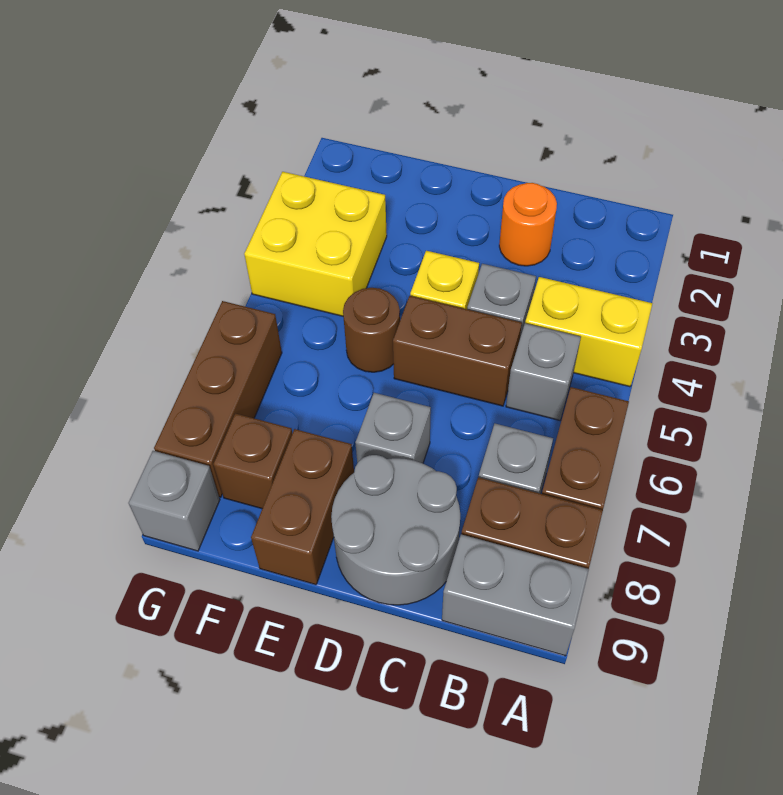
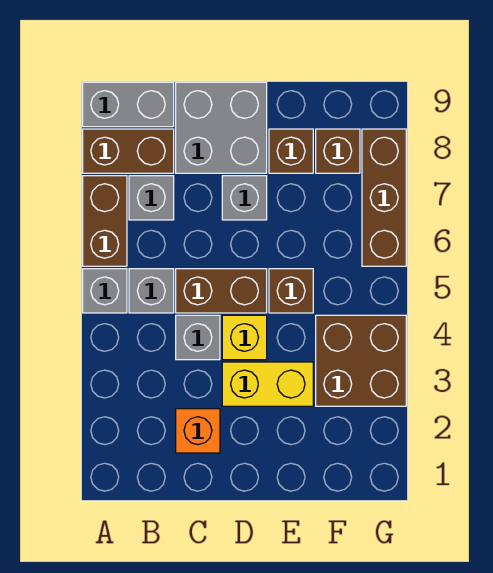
yellow 1x2 brick [525,277,652,387] -> yellow 1x2 brick moved to [222,362,313,406]
orange 1x1 round brick [499,183,557,266] -> orange 1x1 brick [176,409,220,453]
grey 2x2 round brick [331,455,460,605] -> grey 2x2 brick [176,82,267,173]
brown 1x1 round brick [343,288,400,372] -> brown 1x1 brick [269,269,313,313]
brown 1x2 brick [251,429,354,585] -> brown 1x1 brick [269,129,313,173]
yellow 2x2 brick [244,172,387,316] -> brown 2x2 brick [316,315,406,406]
grey 1x1 brick [129,451,220,551] -> grey 1x1 brick moved to [83,269,127,313]

